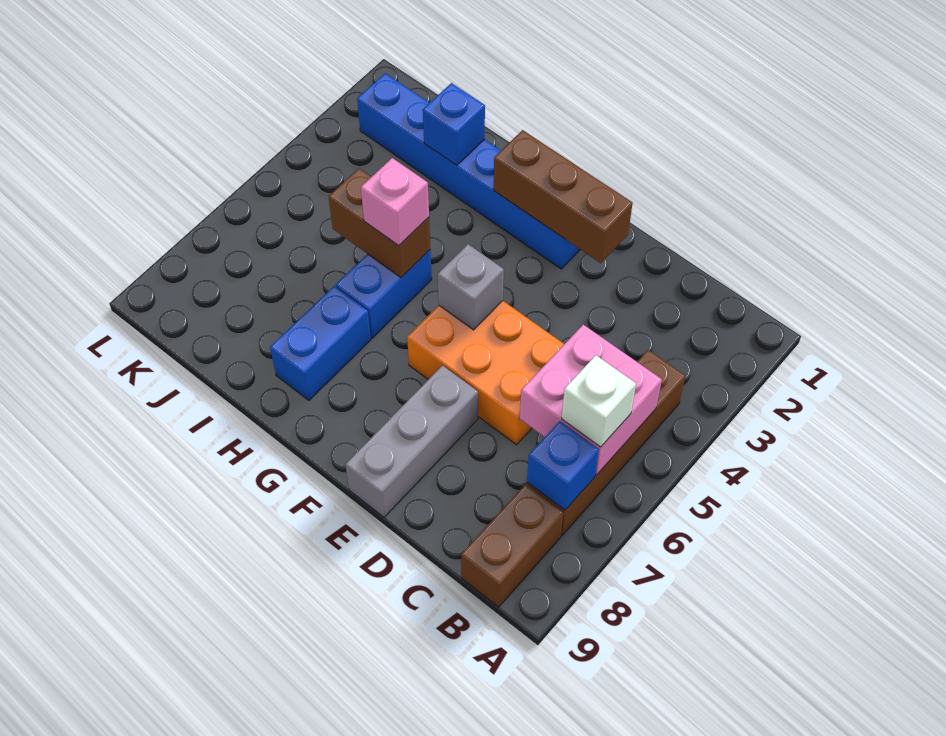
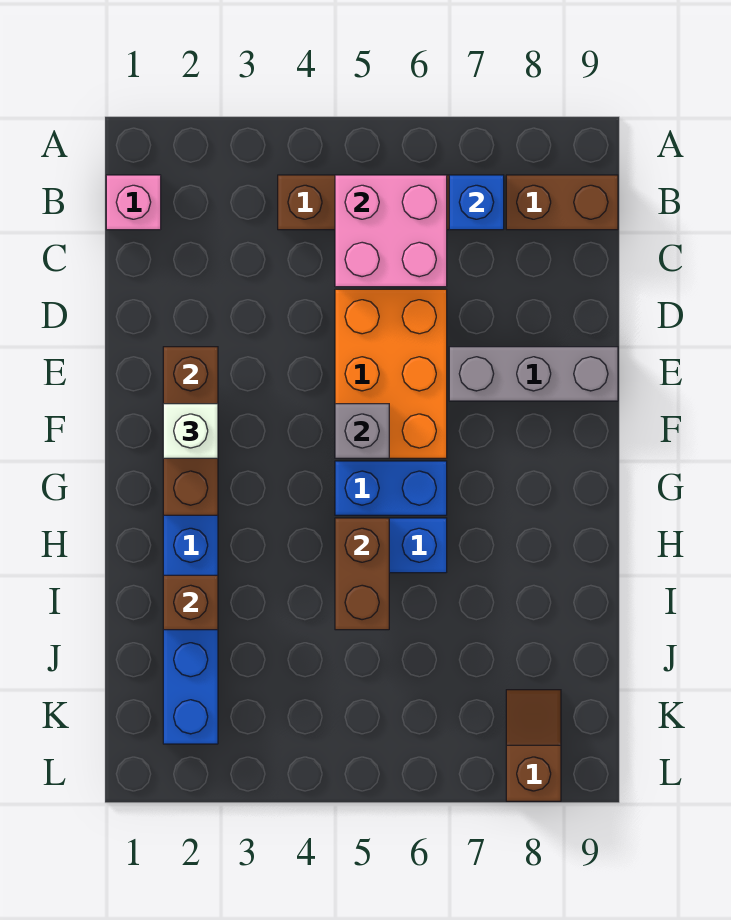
white 1x1 brick [562,355,636,447] -> white 1x1 brick moved to [163,404,218,458]
pink 1x1 brick [361,158,429,246] -> pink 1x1 brick moved to [106,175,161,230]
blue 1x2 brick [270,286,371,400] -> blue 1x2 brick moved to [335,461,447,515]
blue 1x1 brick [423,83,485,165] -> brown 1x1 brick [163,575,218,630]
none -> brown 1x2 slope [506,690,561,801]

